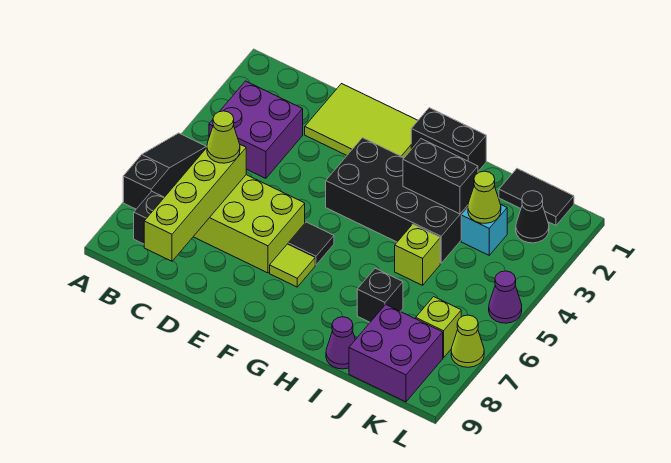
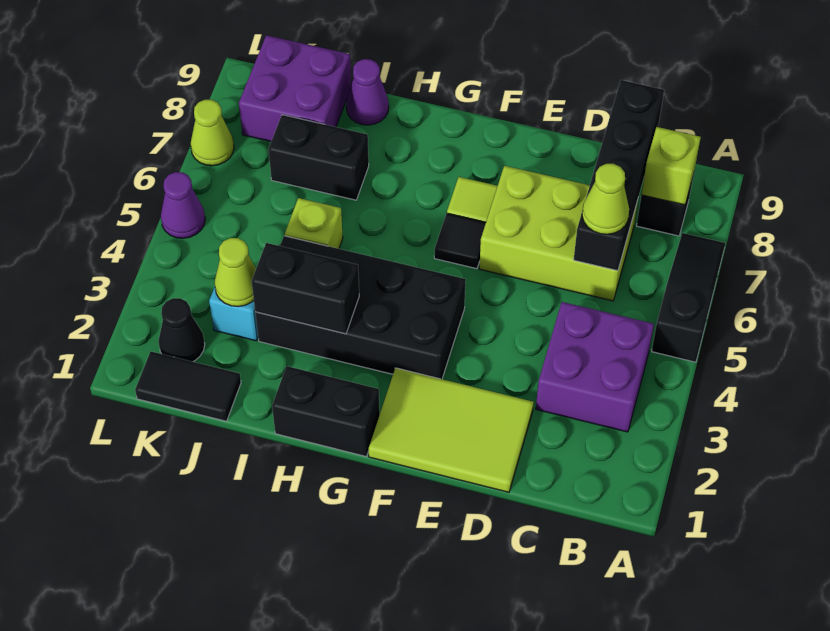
black 1x3 slope [123,133,207,209] -> black 1x3 slope turned to [652,233,725,362]
lime 1x4 brick [144,145,246,261] -> black 1x4 brick [574,80,664,271]
black 1x1 brick [357,268,403,322] -> black 1x2 brick [268,115,369,200]
lime 1x1 brick [416,297,461,358] -> lime 1x1 brick moved to [641,127,701,205]

